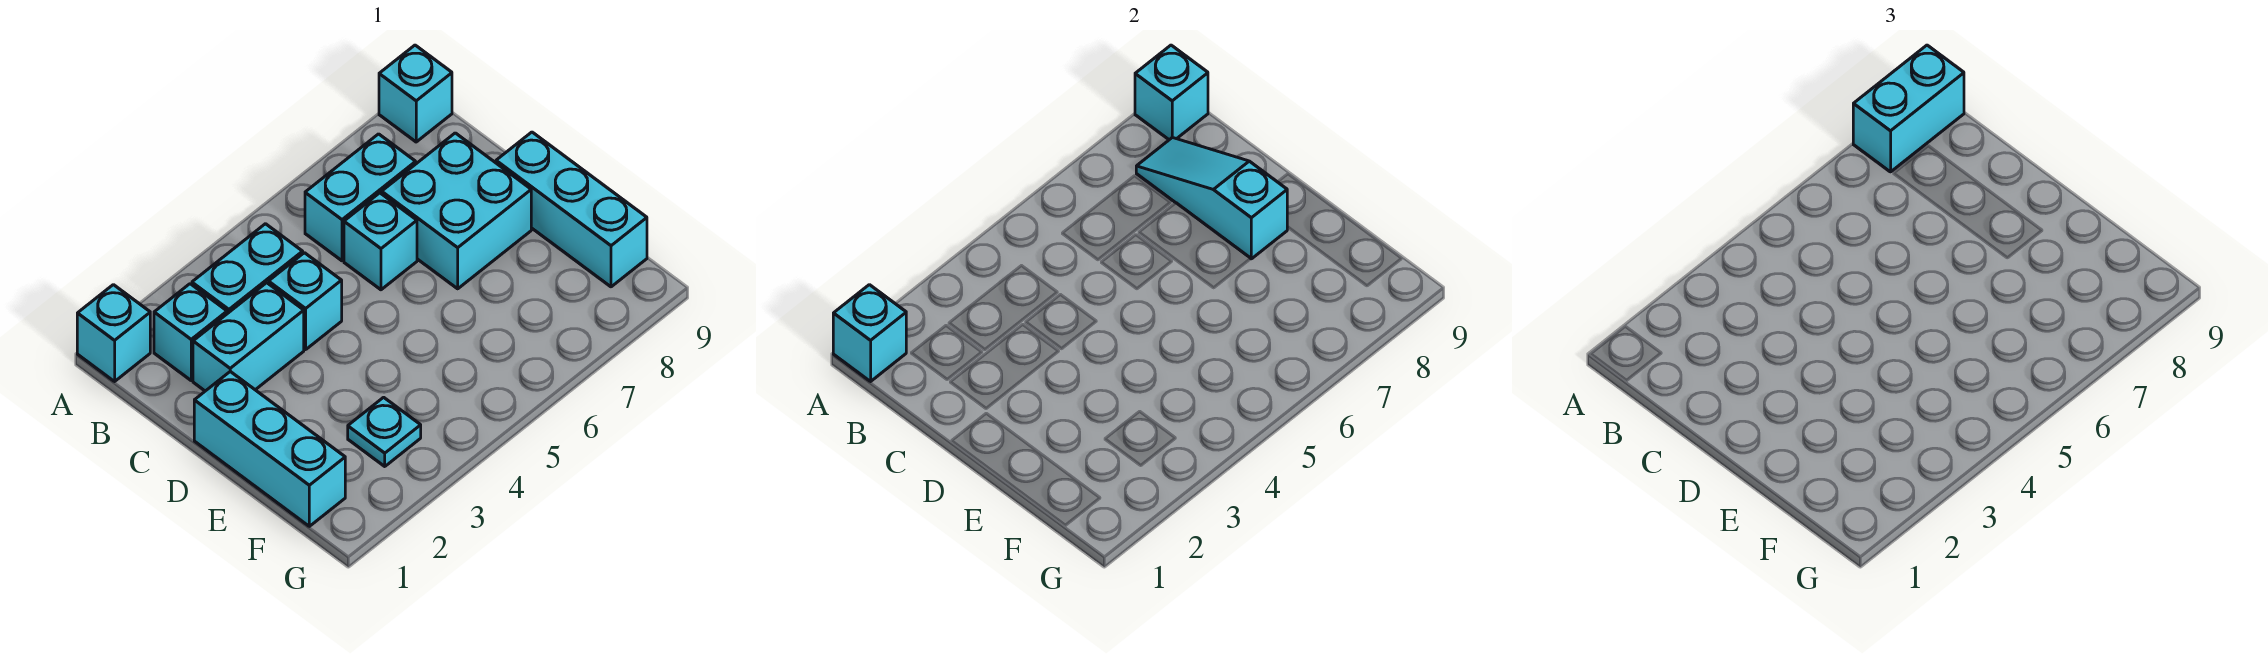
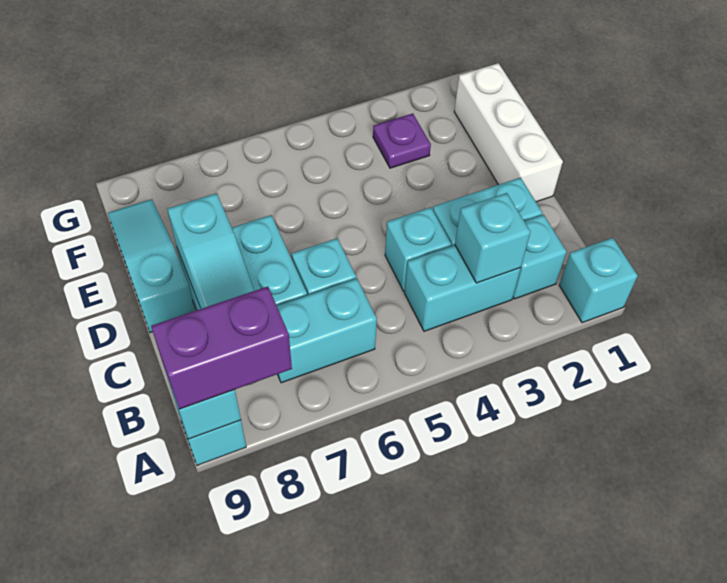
cyan 1x1 brick [833,285,906,381] -> cyan 1x1 brick moved to [455,193,530,283]
cyan 1x2 brick [1853,45,1964,172] -> purple 1x2 brick [151,287,292,409]
cyan 1x3 brick [194,372,345,526] -> white 1x3 brick [454,63,563,202]
cyan 1x3 brick [496,132,647,287] -> cyan 1x3 slope [108,199,195,332]
cyan 1x1 plate [348,397,421,466] -> purple 1x1 plate [373,114,431,168]

